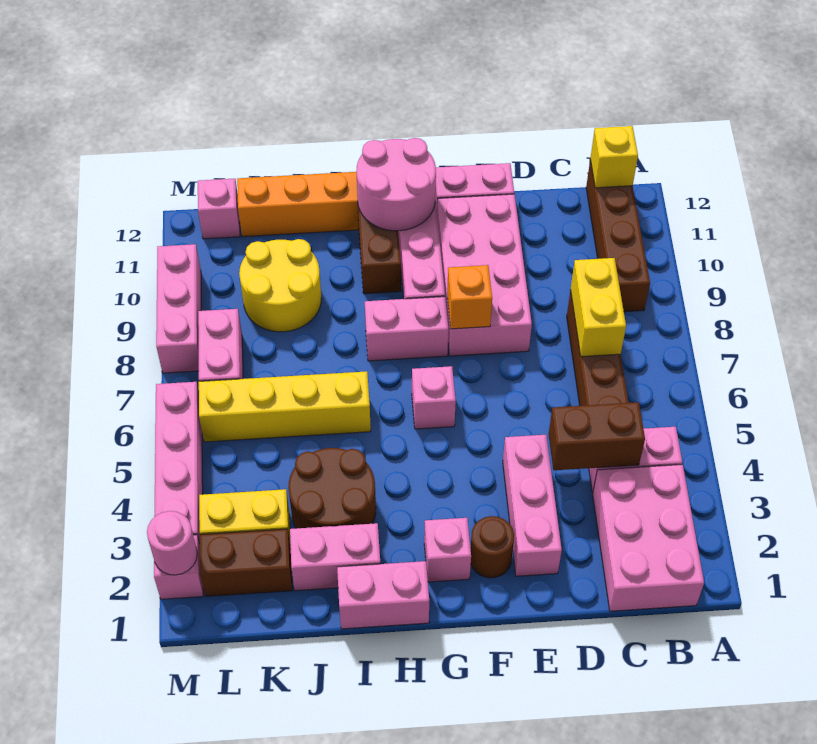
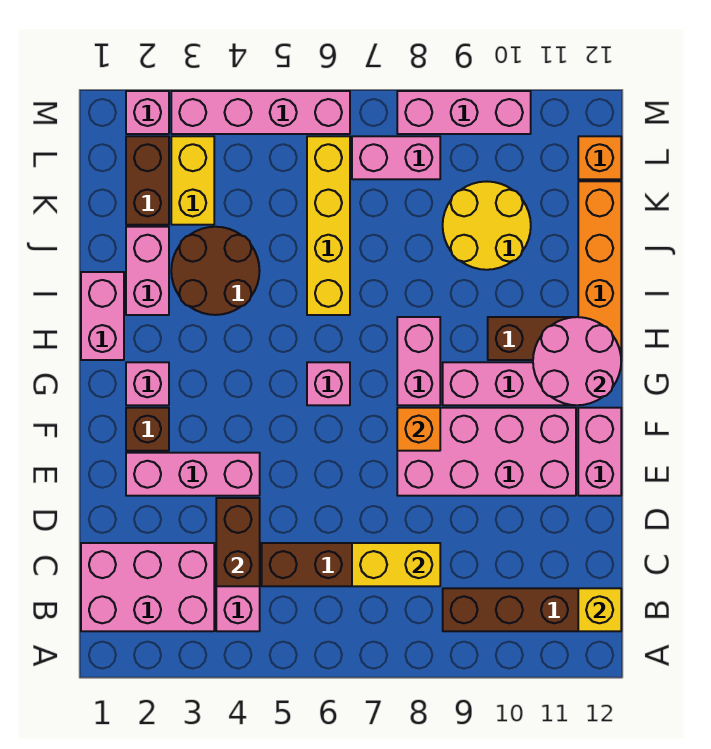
brown 1x1 round brick [471,516,514,578] -> brown 1x1 brick [126,408,169,451]
pink 1x1 brick [198,179,240,239] -> orange 1x1 brick [578,136,621,179]
pink 1x1 round brick [147,511,197,575] -> none

